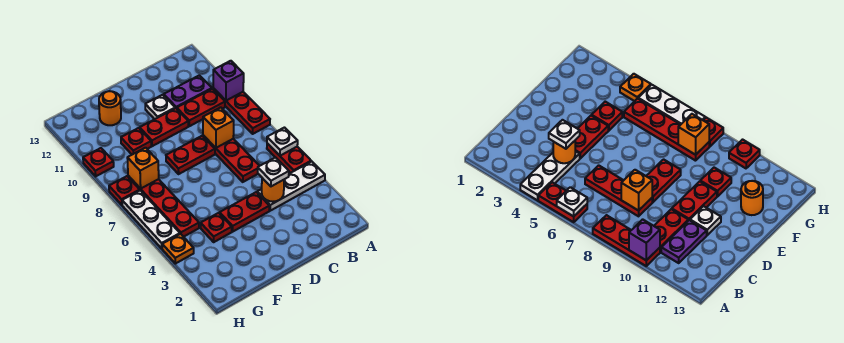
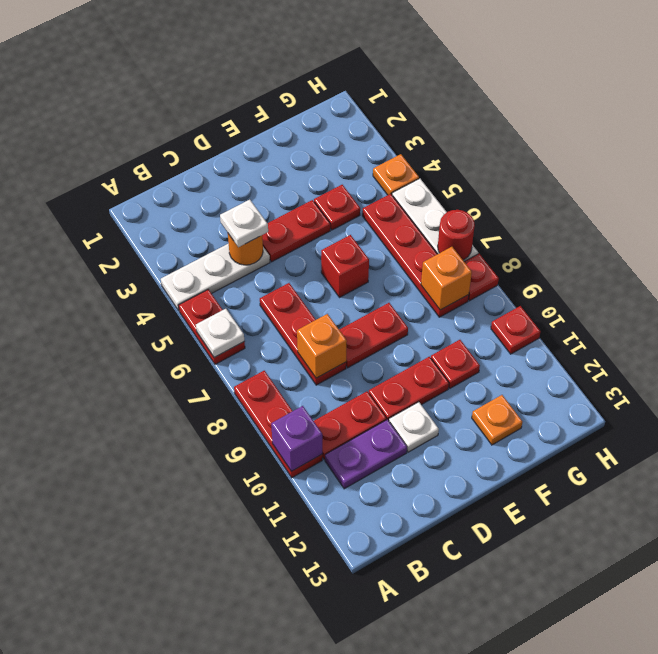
none -> red 1x1 brick [321,235,369,298]
orange 1x1 round brick [99,91,121,125] -> orange 1x1 plate [472,395,523,445]
none -> red 1x1 round brick [438,210,475,260]

